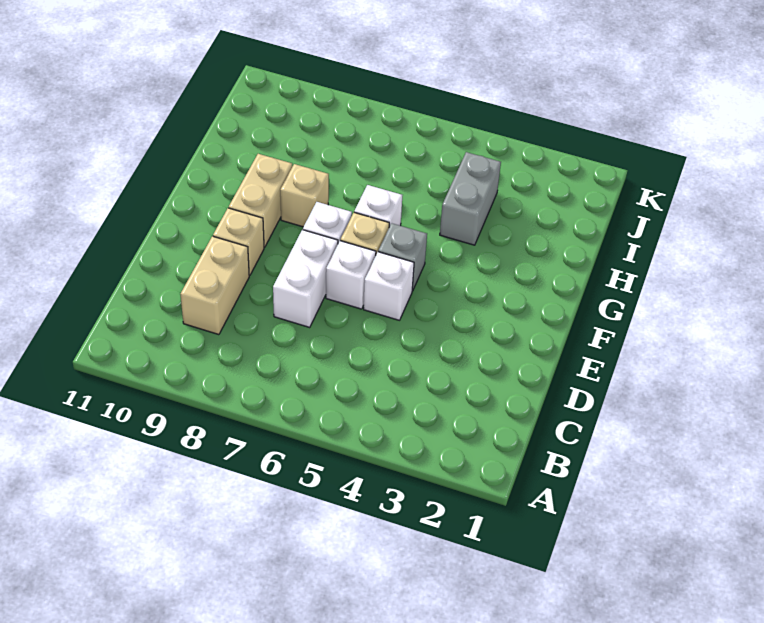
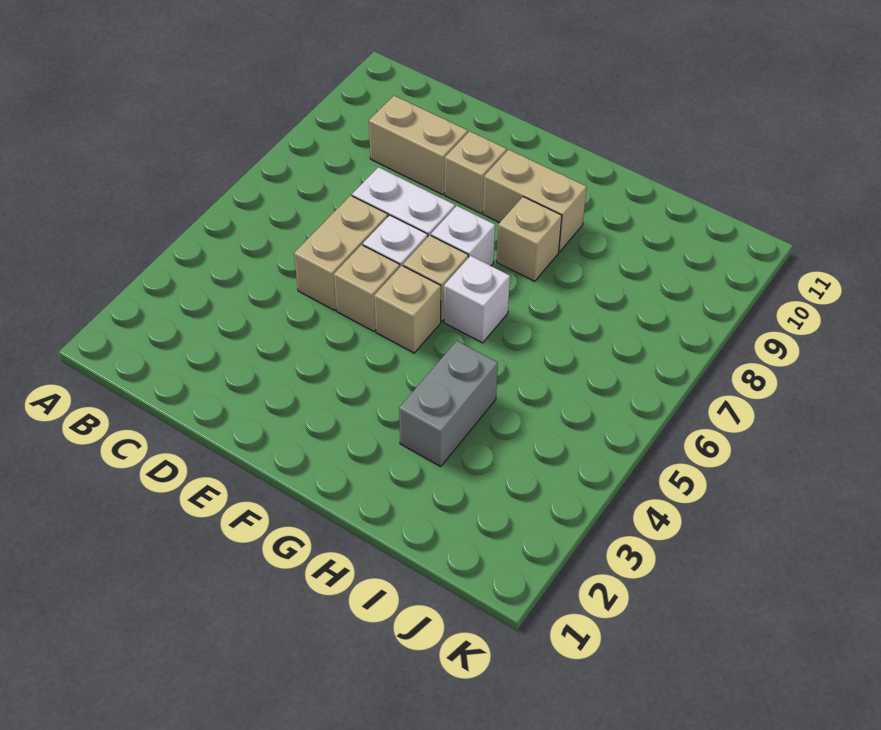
none -> tan 1x2 brick [294,195,388,310]
white 1x1 brick [364,252,414,320] -> tan 1x1 brick [334,245,400,331]
grey 1x1 brick [378,223,427,291] -> tan 1x1 brick [374,266,441,353]
grey 1x2 brick [440,152,501,245] -> grey 1x2 brick turned to [399,341,498,466]

